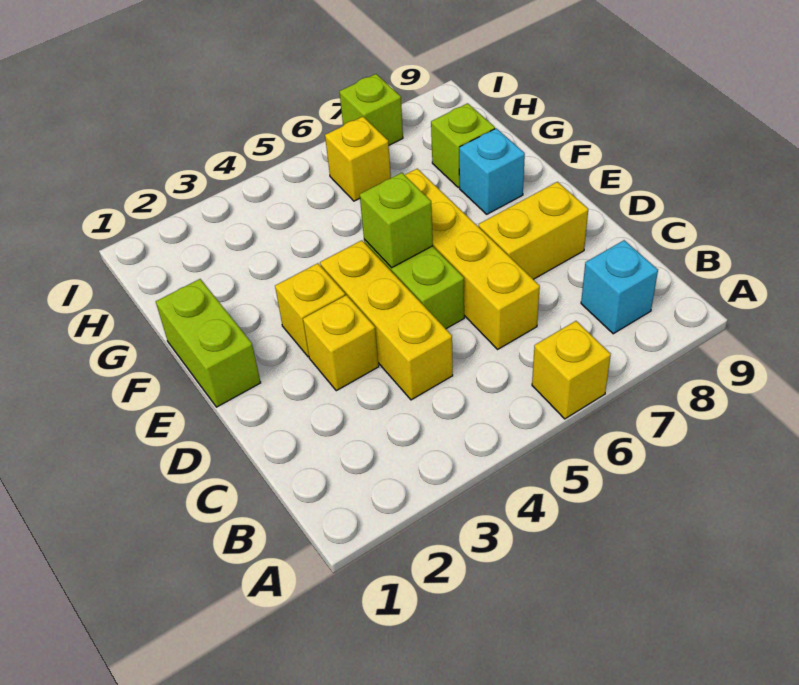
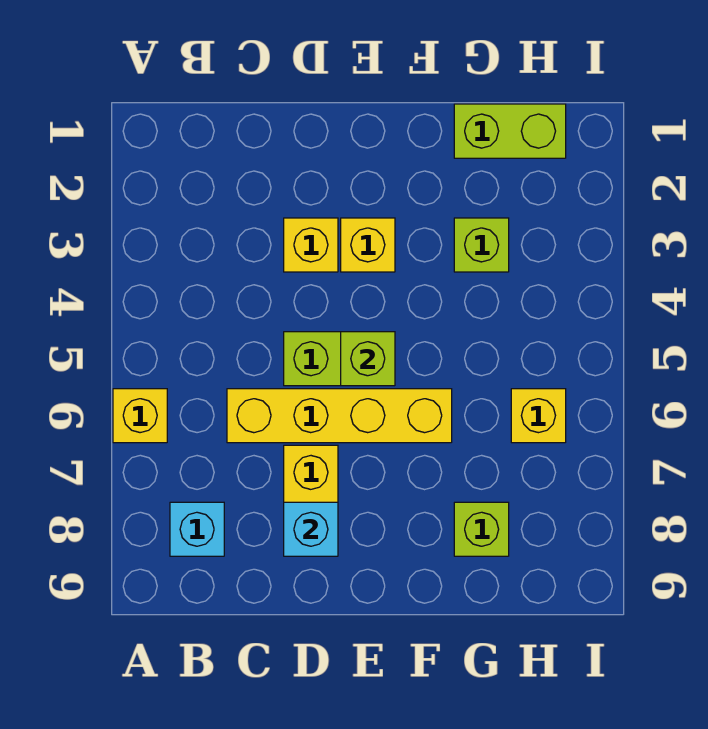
yellow 1x3 brick [320,240,453,400] -> none
lime 1x2 brick [156,279,261,407] -> lime 1x2 brick moved to [454,104,566,158]
cyan 1x1 brick [459,128,525,214] -> cyan 1x1 brick moved to [284,502,338,556]
lime 1x1 brick [339,74,403,145] -> lime 1x1 brick moved to [454,218,509,272]

